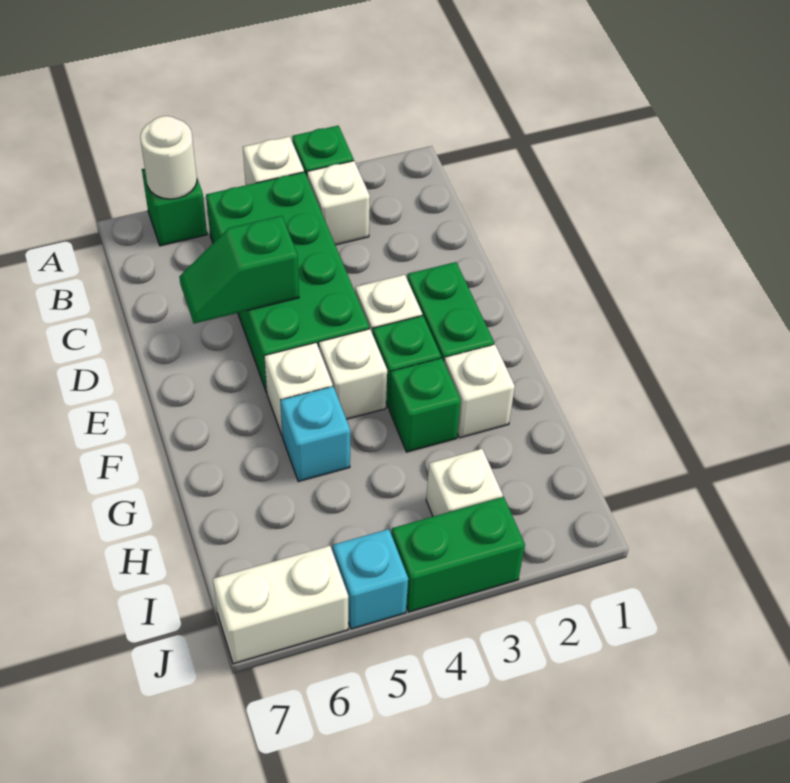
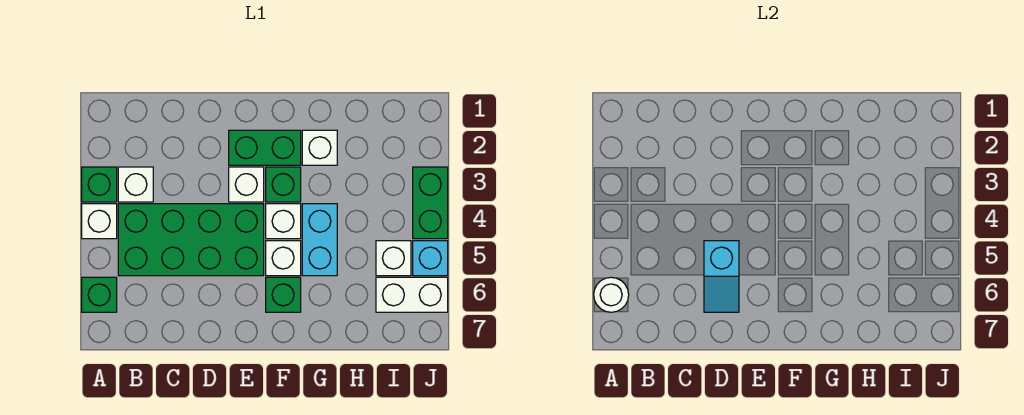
green 1x2 slope [179,216,299,324] -> cyan 1x2 slope [704,241,739,312]
green 1x1 brick [389,358,461,452] -> green 1x1 brick moved to [266,277,301,312]
cyan 1x1 brick [281,386,350,482] -> cyan 1x2 brick [302,204,337,276]
white 1x1 brick [426,449,503,516] -> white 1x1 brick moved to [376,241,411,276]
white 1x2 brick [213,546,348,664] -> white 1x2 brick turned to [376,277,448,312]

